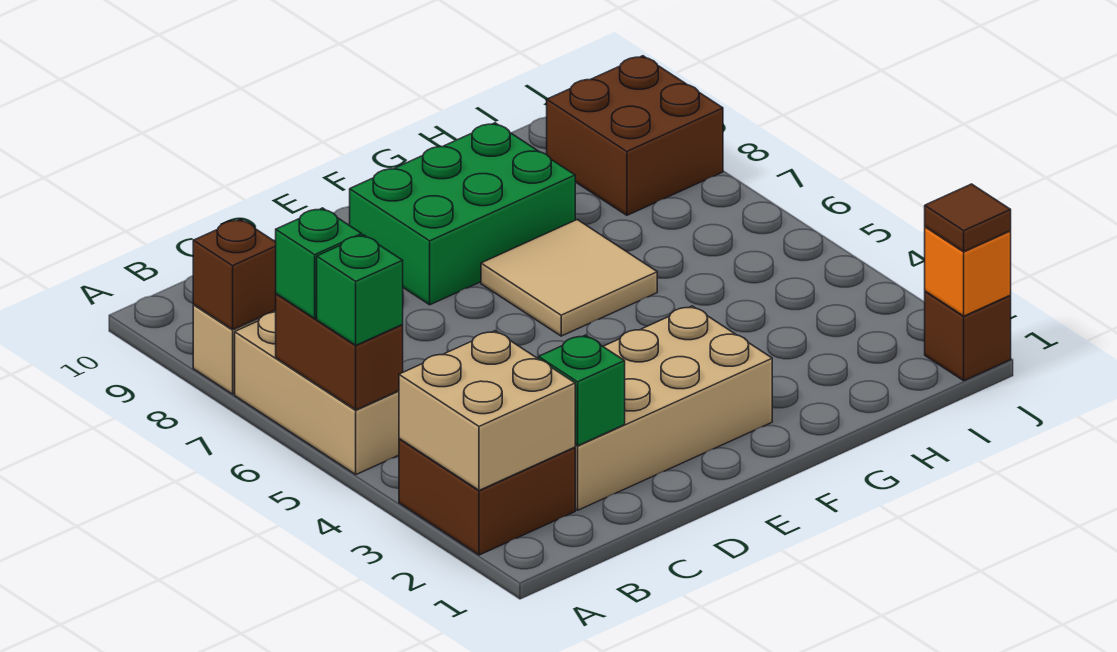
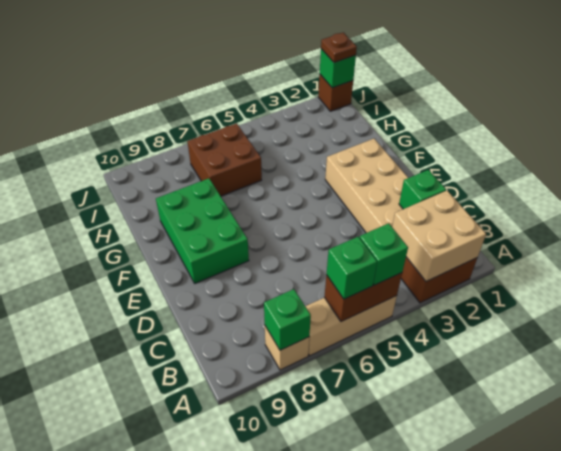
brown 1x1 brick [193,219,276,329] -> green 1x1 brick [264,289,311,350]
tan 2x2 tile [481,220,657,336] -> none
brown 2x2 brick [547,56,723,215] -> brown 2x2 brick moved to [187,123,262,196]
orange 1x1 brick [925,227,1011,316] -> green 1x1 brick [320,49,356,88]
brown 1x1 tile [925,184,1011,251] -> brown 1x1 plate [321,32,357,62]

